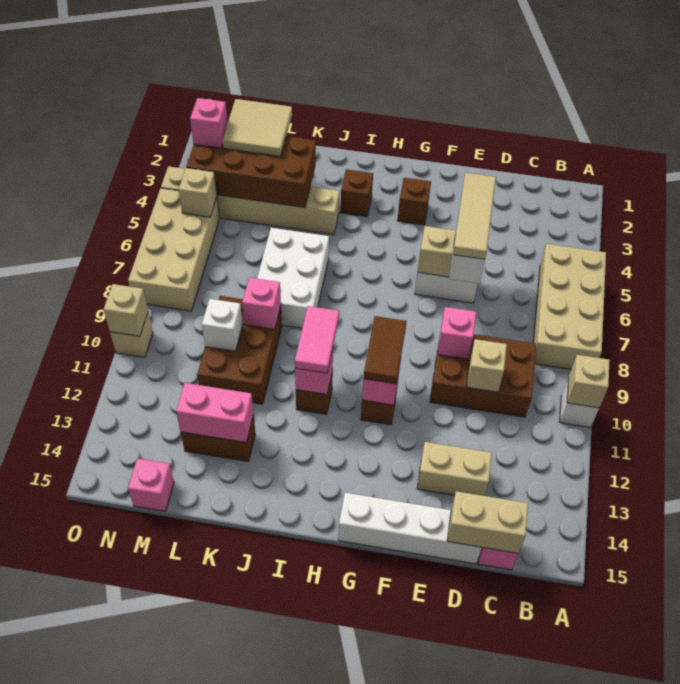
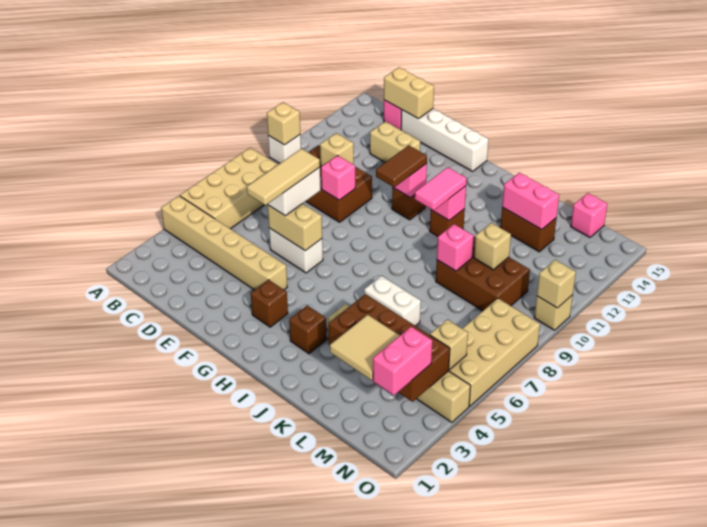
none -> tan 1x6 brick [161,196,287,290]
white 2x3 brick [257,228,329,328] -> white 1x2 brick [364,276,421,326]
brown 2x3 brick [197,296,282,404] -> brown 2x3 brick turned to [436,237,530,311]
white 1x1 brick [202,299,243,351] -> tan 1x1 brick [474,223,511,270]
pink 1x1 brick [190,98,228,148] -> pink 1x2 brick [373,327,432,395]

